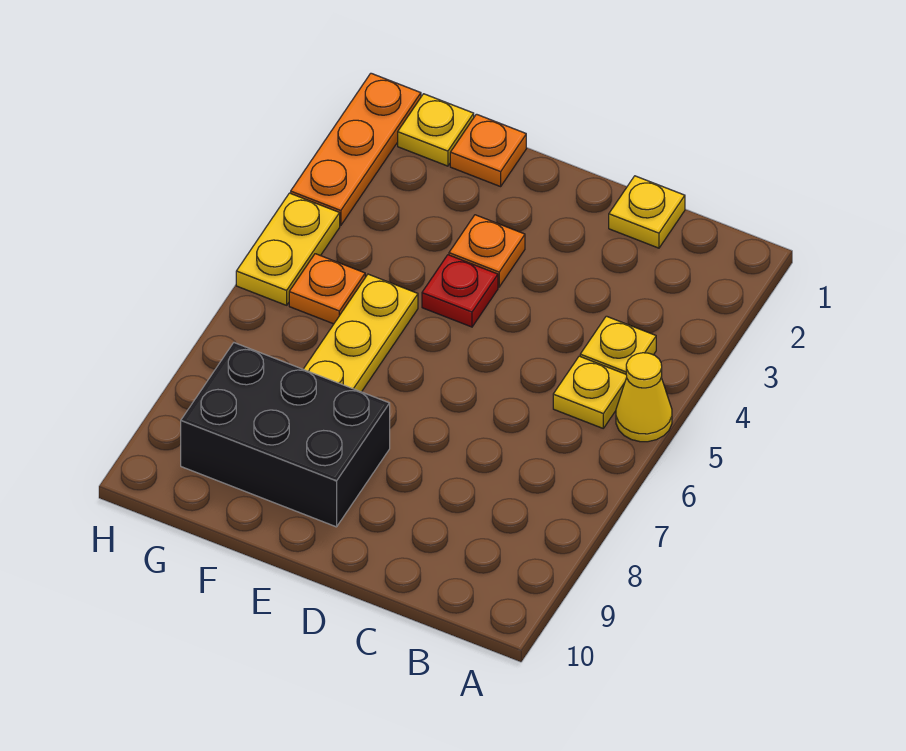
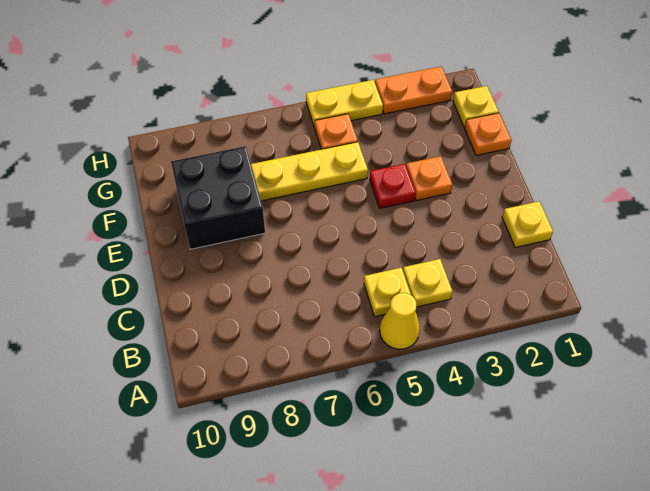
black 2x3 brick [181,343,390,527] -> black 2x2 brick [171,146,265,249]
orange 1x3 plate [291,73,421,226] -> orange 1x2 plate [375,66,452,114]

